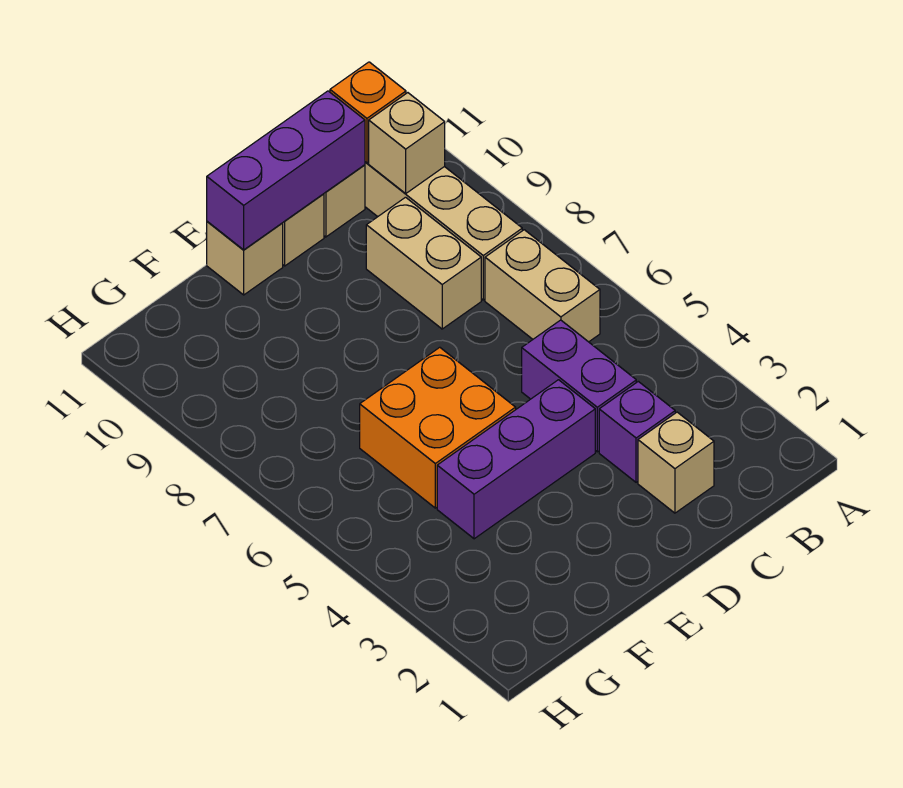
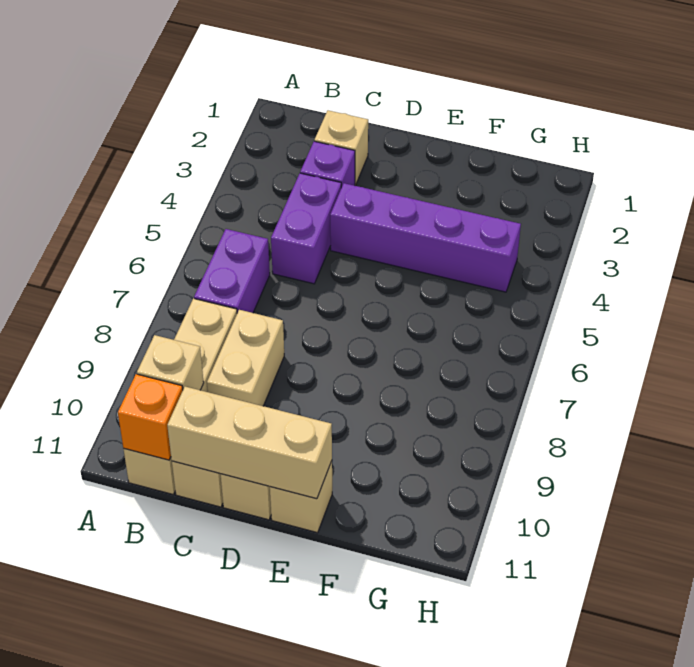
tan 1x2 brick [485,230,600,342] -> purple 1x2 brick [194,229,270,313]
purple 1x3 brick [207,91,365,250] -> tan 1x3 brick [167,387,332,499]
purple 1x3 brick [437,380,595,539] -> purple 1x4 brick [330,183,521,292]
orange 2x2 brick [360,347,516,508] -> none

